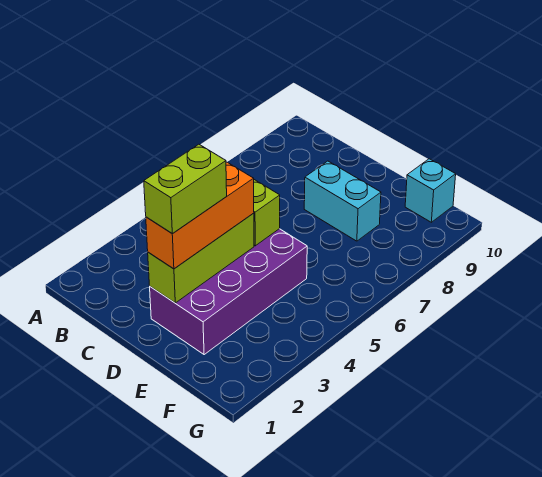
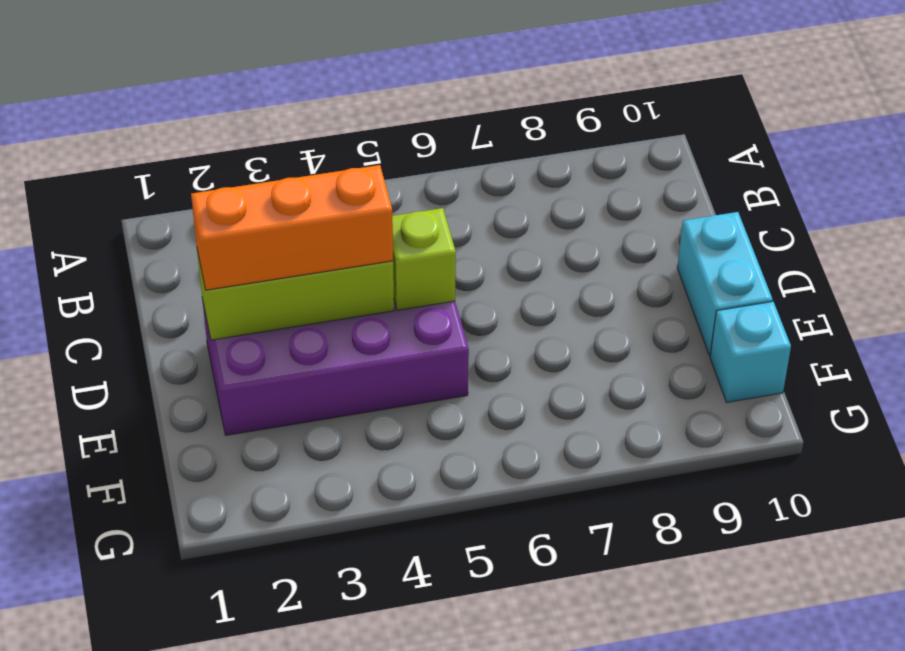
lime 1x2 brick [144,144,227,234] -> none
cyan 1x2 brick [304,161,381,241] -> cyan 1x2 brick moved to [677,212,773,356]

